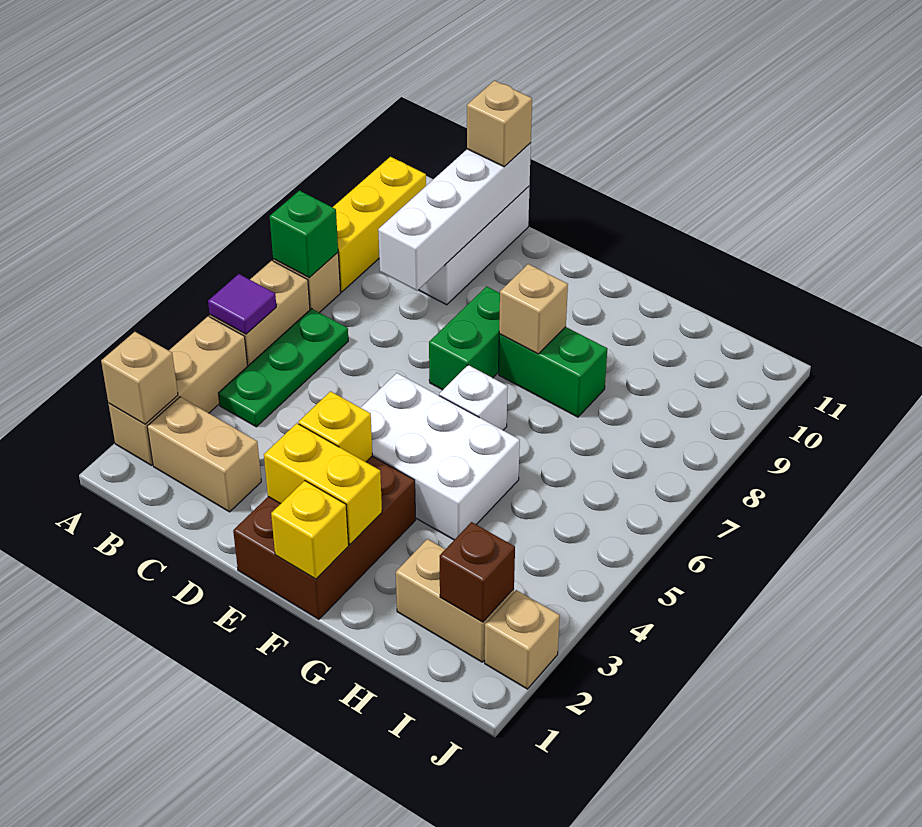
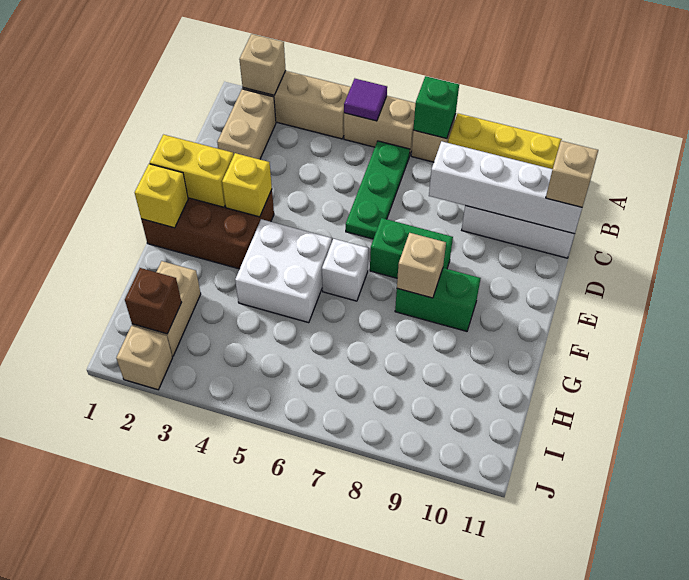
green 1x3 plate [218,308,348,427] -> green 1x3 plate turned to [346,141,410,239]
yellow 1x2 brick [264,423,382,544] -> yellow 1x2 brick turned to [150,135,234,207]
white 2x3 brick [361,373,520,540] -> white 2x2 brick [235,219,332,323]
green 1x2 brick [499,327,607,417] -> green 1x2 brick turned to [395,268,481,331]

